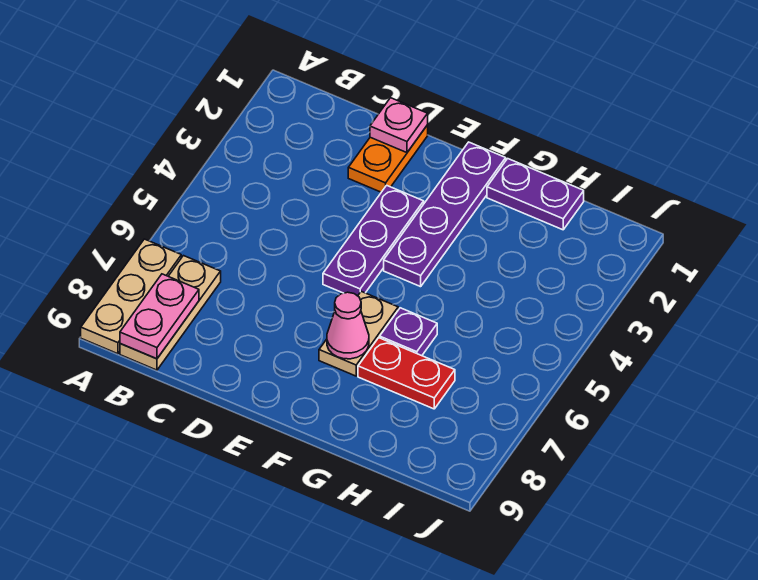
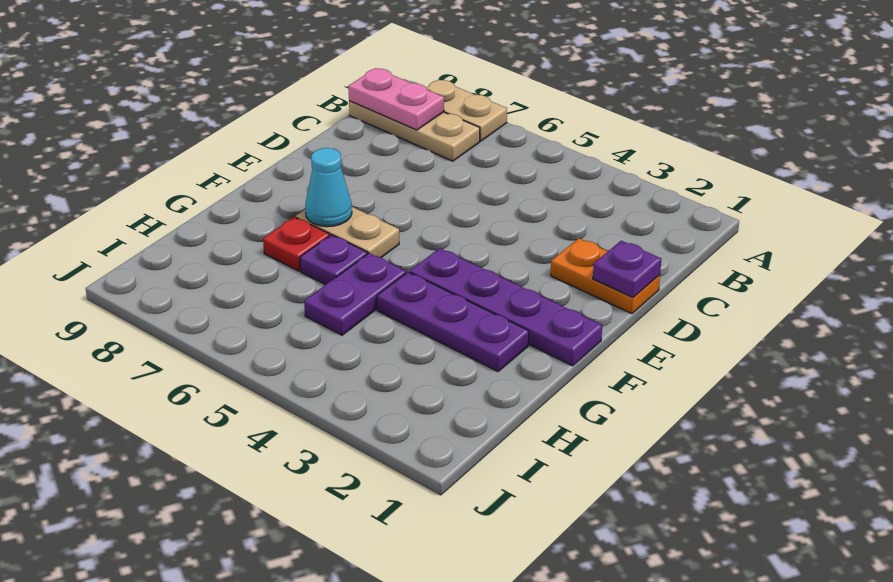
tan 1x3 plate [81,239,181,354] -> tan 1x2 plate [426,80,507,141]
pink 1x1 plate [370,98,428,153] -> purple 1x1 plate [593,241,661,297]
purple 1x3 plate [323,185,424,296] -> purple 1x3 plate moved to [377,272,529,371]
pink 1x1 cone [327,292,369,359] -> cyan 1x1 cone [305,148,352,227]
purple 1x2 plate [487,159,584,230] -> purple 1x2 plate moved to [304,253,406,335]
red 1x2 plate [358,338,455,409] -> red 1x1 plate [263,217,330,271]

